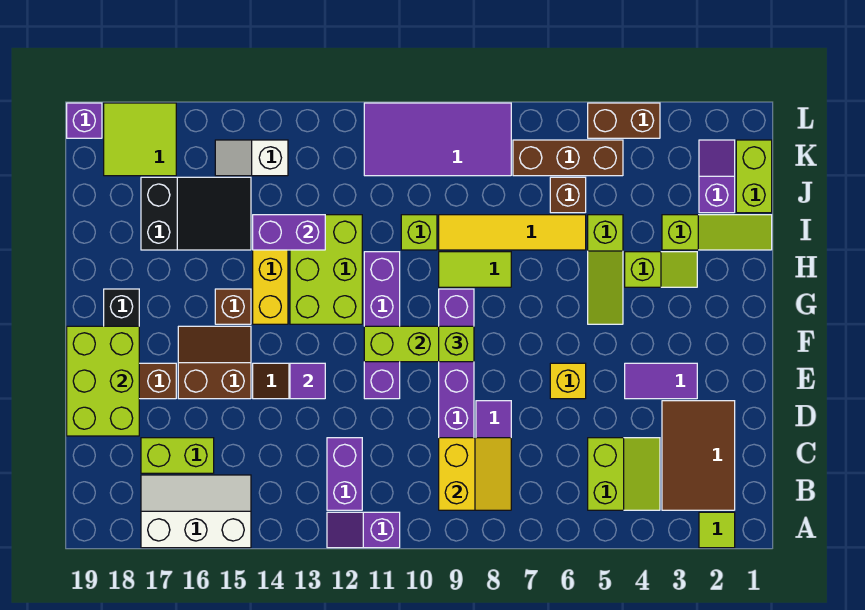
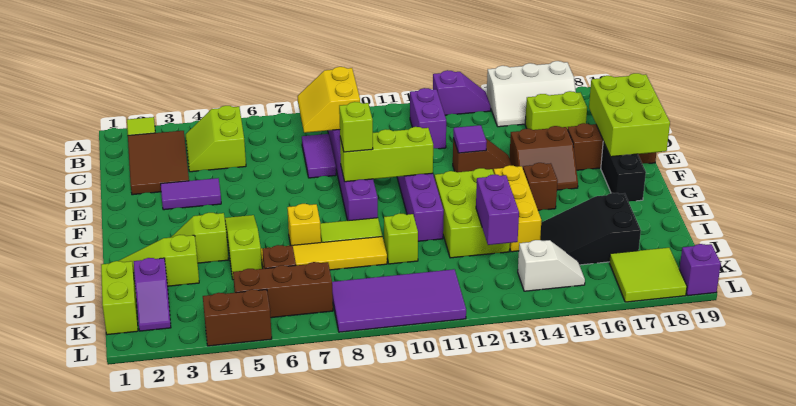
purple 1x2 slope [327,512,400,548] -> purple 1x2 slope moved to [433,70,491,115]
yellow 1x1 brick [550,363,586,399] -> yellow 1x1 brick moved to [287,204,321,245]
purple 1x2 brick [253,215,325,250] -> purple 1x2 brick turned to [476,175,519,245]

